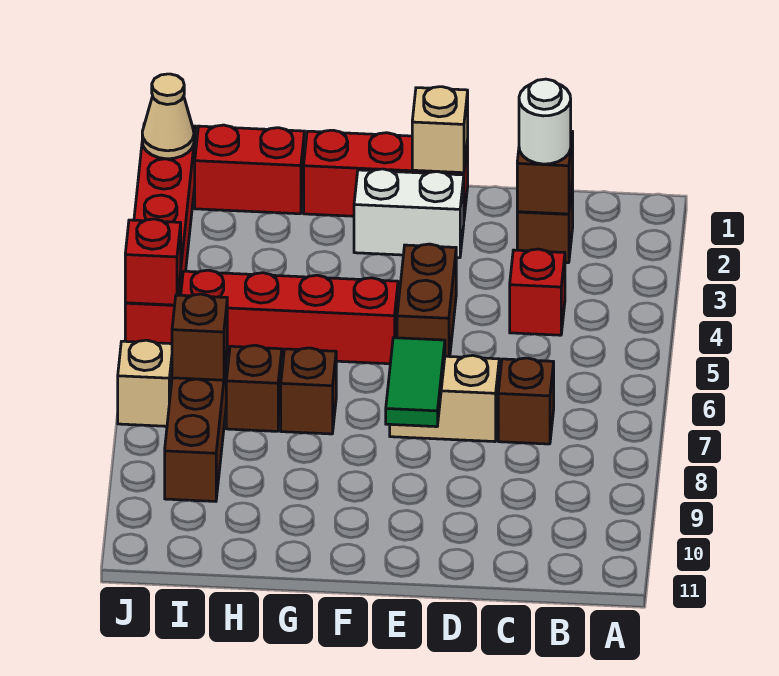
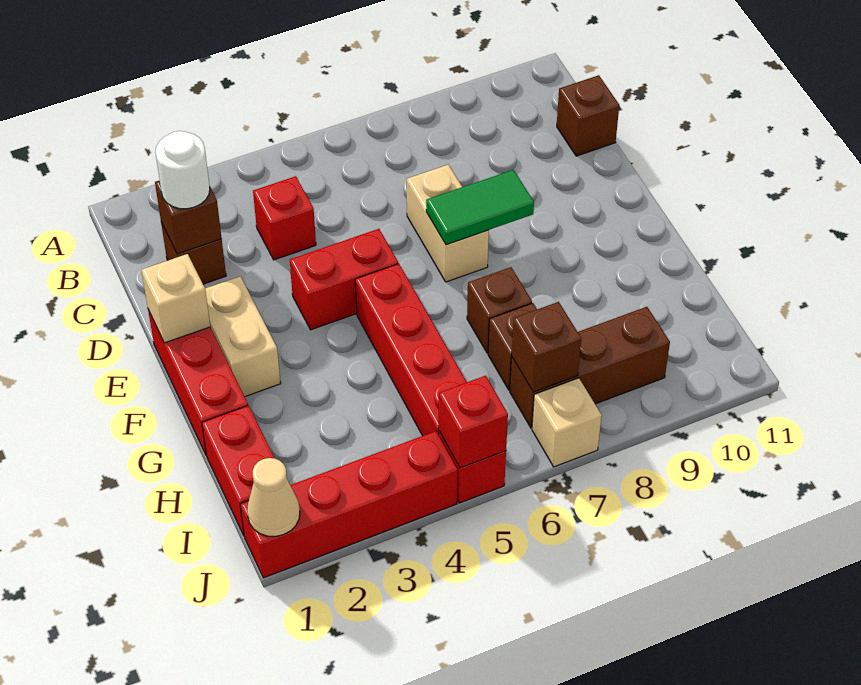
brown 1x1 brick [498,358,554,444] -> brown 1x1 brick moved to [557,75,619,156]
white 1x2 brick [354,169,464,258] -> tan 1x2 brick [205,276,281,397]
brown 1x2 brick [397,244,456,357] -> red 1x2 brick [290,229,398,330]

